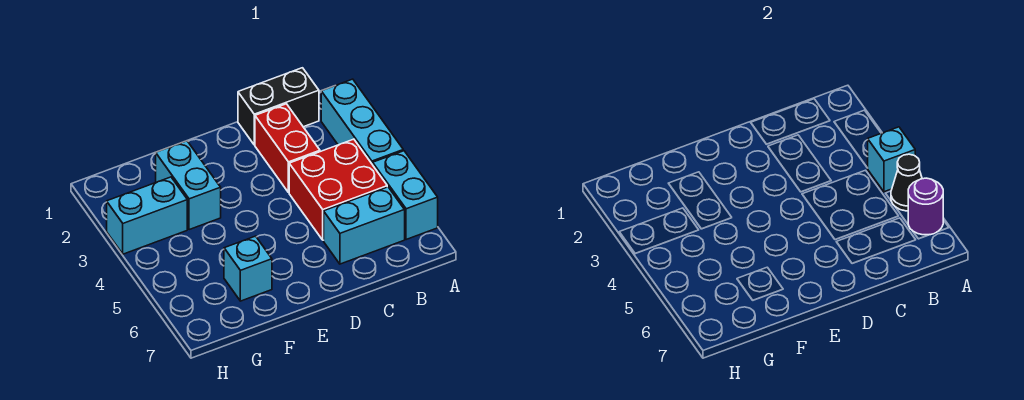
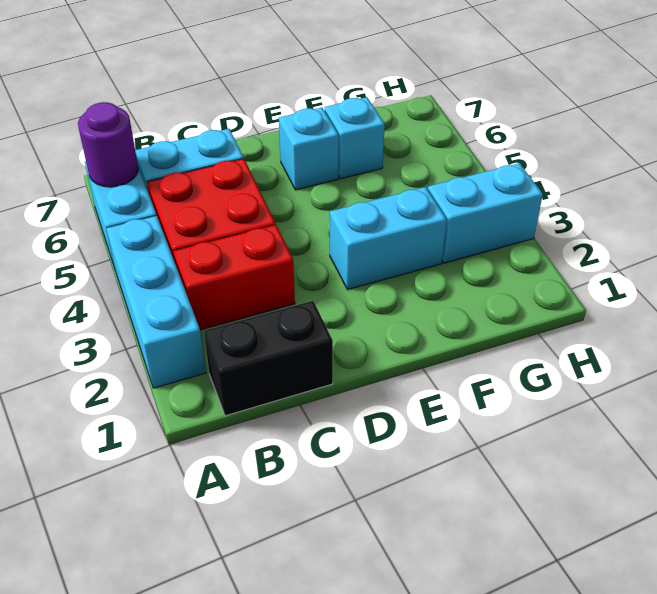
cyan 1x1 brick [868,127,915,192] -> cyan 1x1 brick moved to [279,107,339,190]
black 1x1 cone [891,154,922,211] -> none
red 1x2 brick [255,104,320,193] -> red 1x2 brick turned to [173,225,295,330]
cyan 1x2 brick [156,141,221,230] -> cyan 1x2 brick turned to [330,187,447,290]

